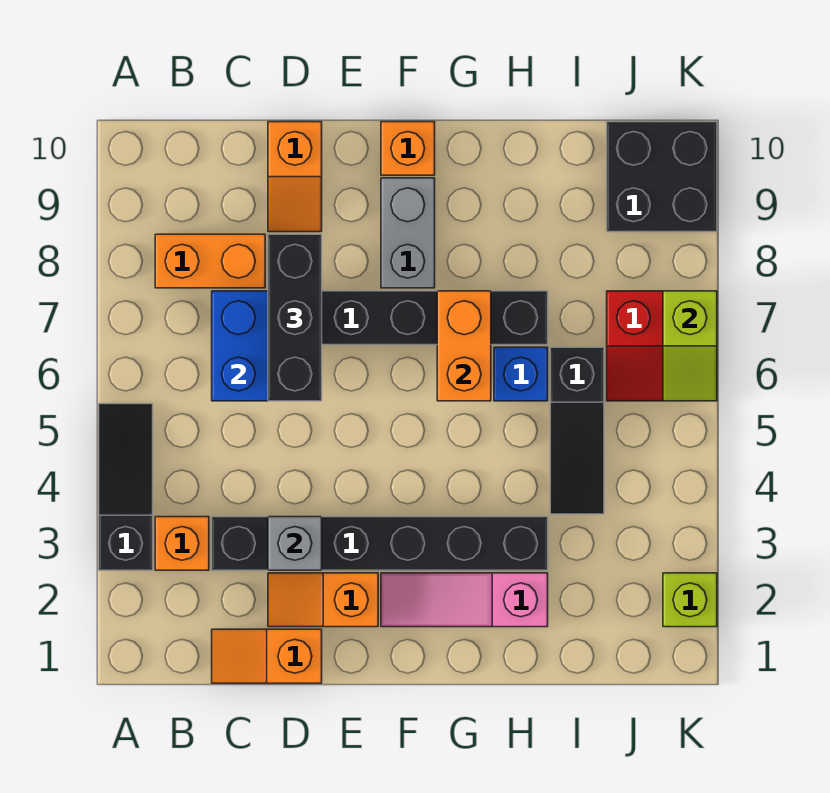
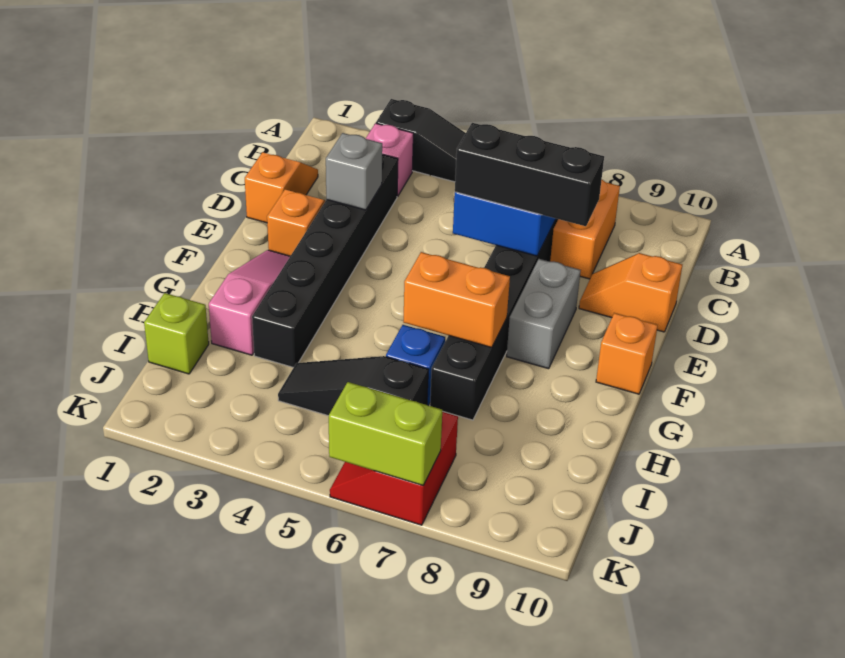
orange 1x1 brick [155,517,209,570] -> pink 1x1 brick [366,123,413,196]
grey 1x2 brick [381,178,435,288] -> grey 1x2 brick turned to [507,259,581,369]
black 2x2 brick [607,122,717,232] -> none
lime 1x1 brick [663,573,717,627] -> lime 1x1 brick moved to [144,293,209,374]
lime 1x2 slope [663,291,717,401] -> lime 1x2 brick [329,382,443,485]

